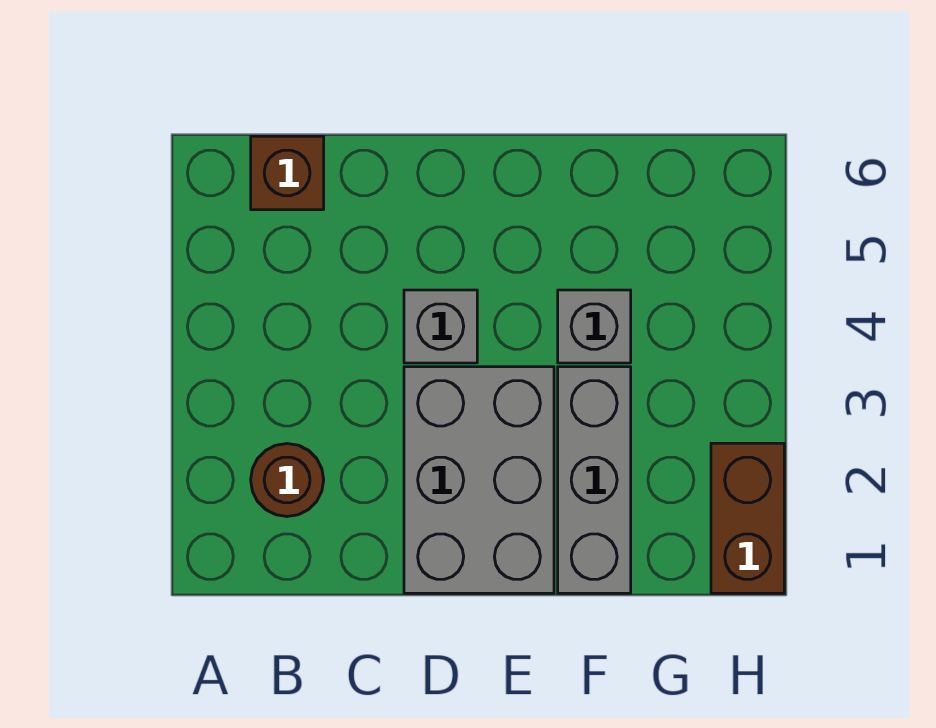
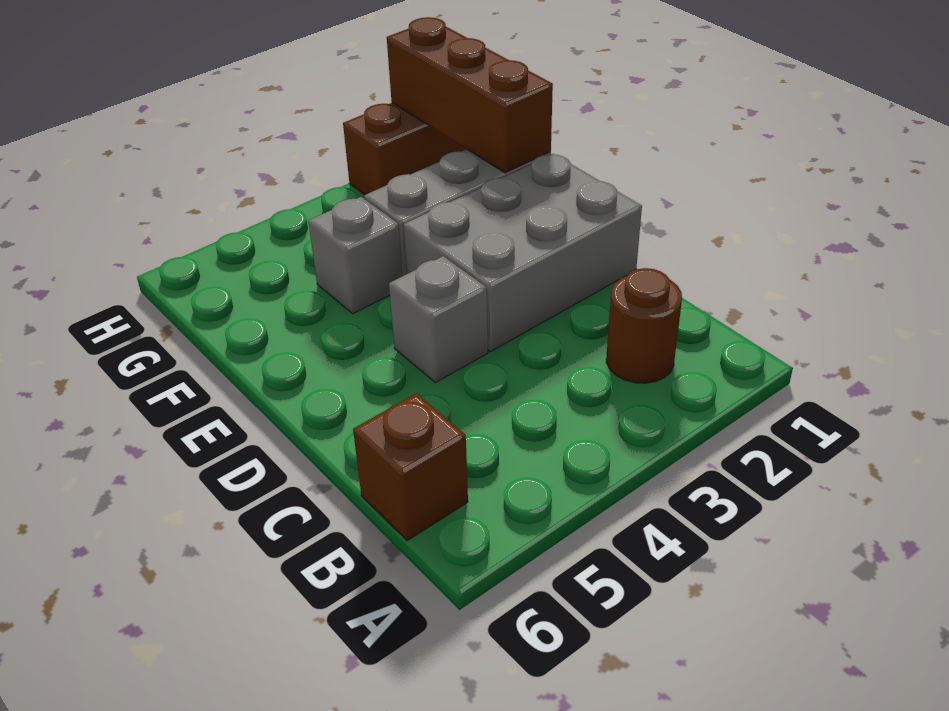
none -> brown 1x3 brick [387,17,553,173]

